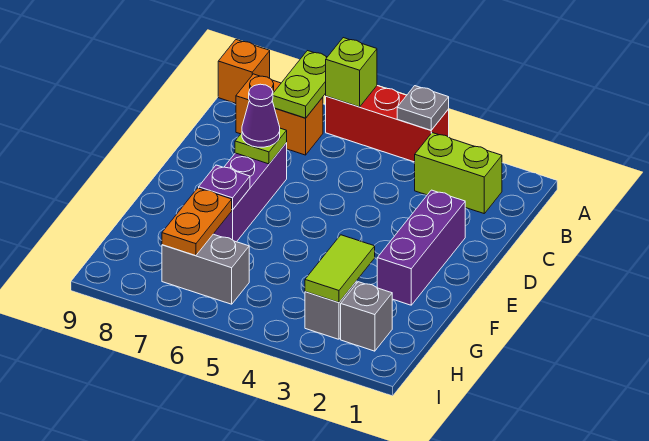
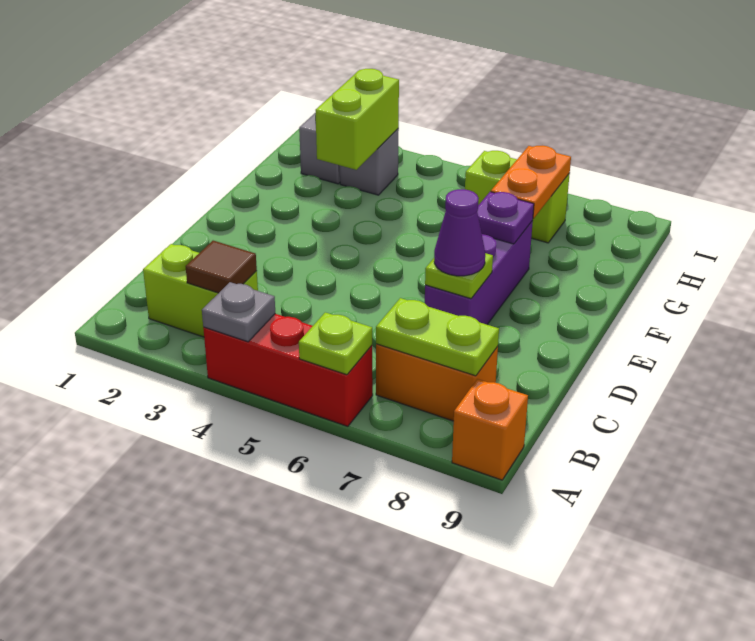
lime 1x1 brick [326,38,377,107] -> lime 1x1 plate [299,312,372,375]
lime 1x2 plate [272,51,327,118] -> lime 1x2 plate turned to [376,298,499,376]
none -> brown 1x1 tile [186,241,257,293]
purple 1x3 brick [377,190,465,305] -> none
lime 1x2 tile [305,235,375,302] -> lime 1x2 brick [316,69,399,170]
grey 1x2 brick [162,234,249,304] -> lime 1x2 brick [465,151,570,243]

